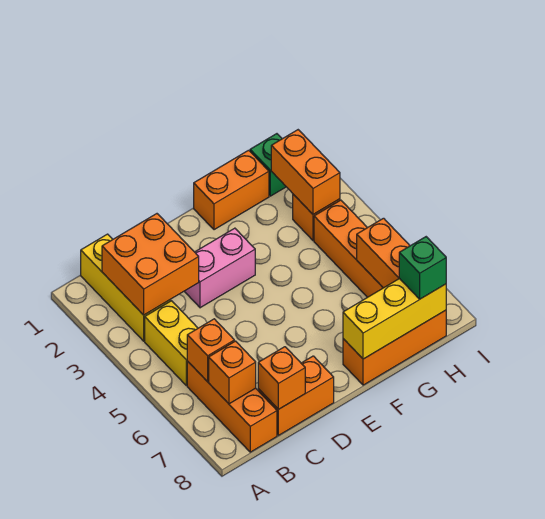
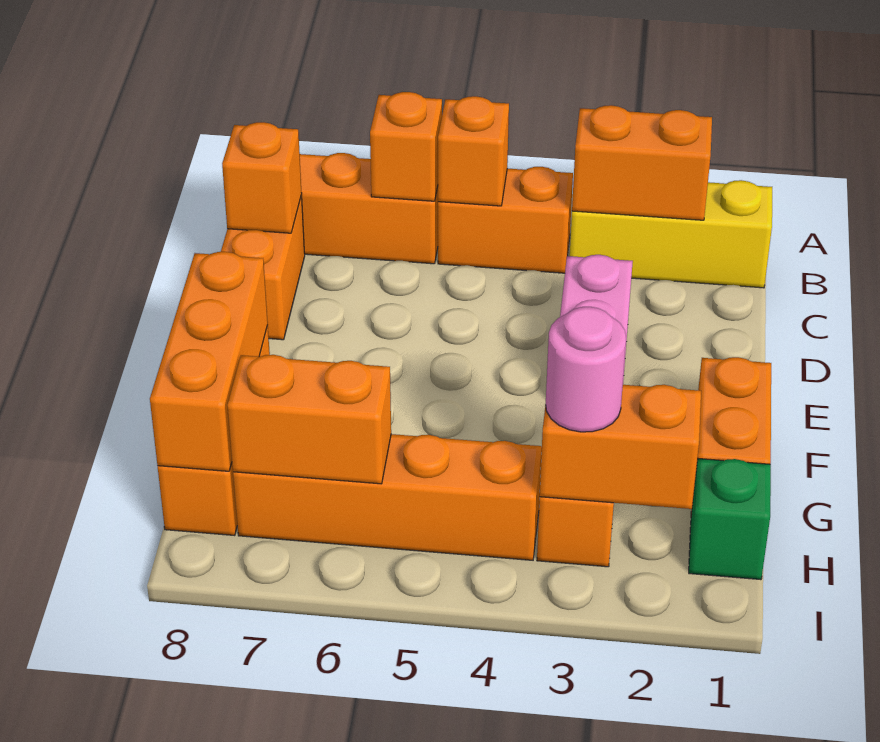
orange 2x2 brick [102,214,199,315] -> orange 1x2 brick [572,105,712,220]
yellow 1x2 brick [145,301,198,386] -> orange 1x2 brick [438,167,573,273]
orange 1x1 brick [209,341,256,404] -> orange 1x1 brick moved to [438,96,509,206]
yellow 1x3 brick [343,278,446,359] -> orange 1x3 brick [150,252,268,471]
none -> pink 1x1 round brick [546,307,626,432]
green 1x1 brick [399,237,446,299] -> none

